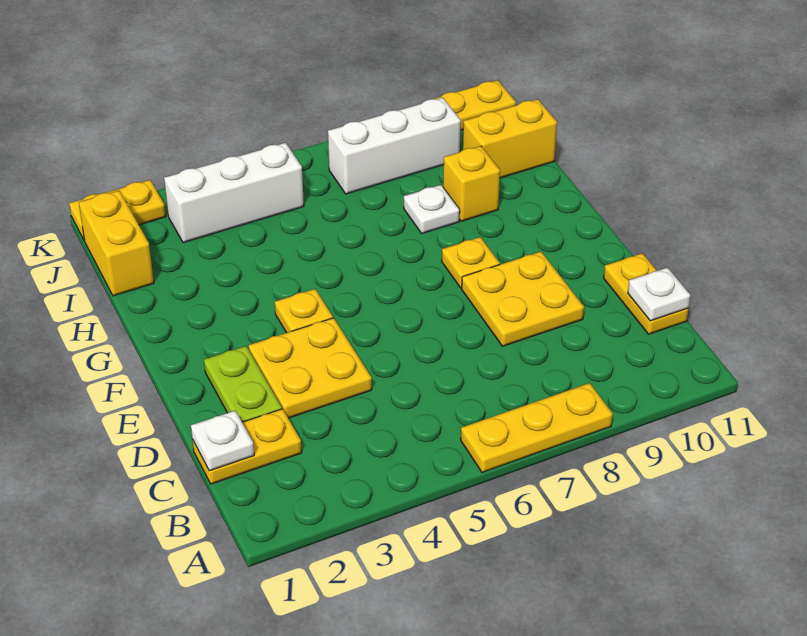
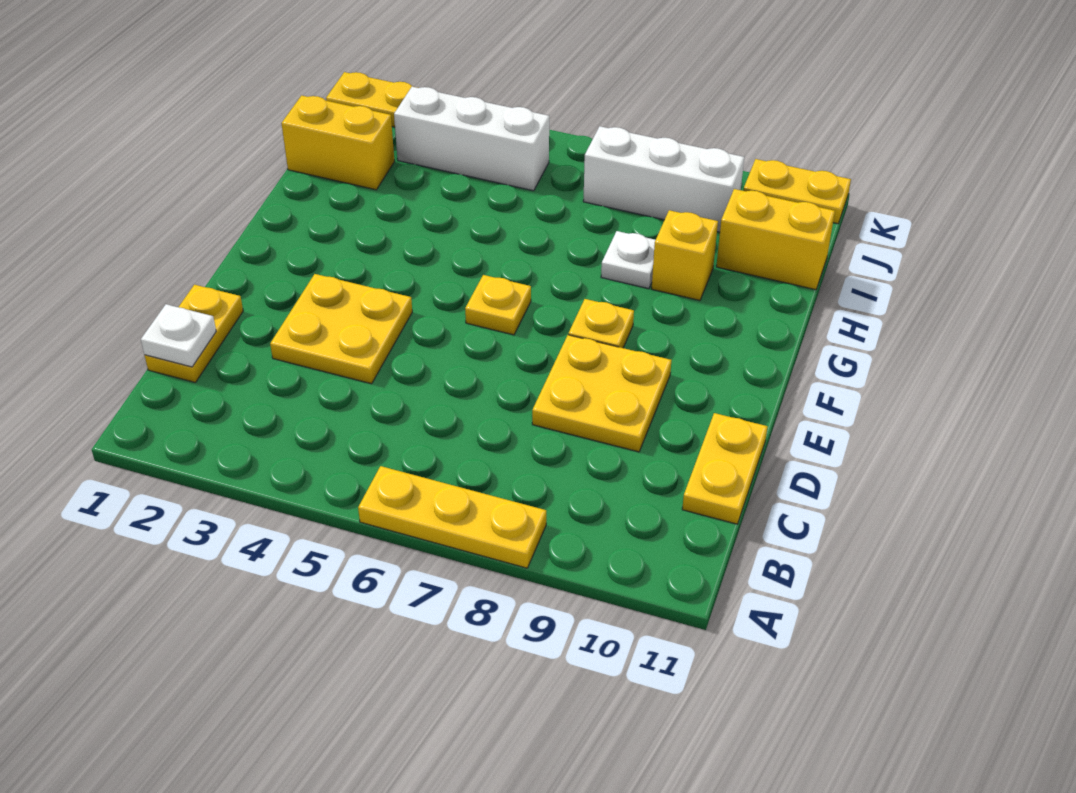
yellow 1x2 plate [192,409,302,484] -> yellow 1x2 plate turned to [145,285,243,382]
white 1x1 plate [628,268,691,321] -> none
lime 1x2 plate [204,346,282,422] -> none
yellow 1x1 plate [275,289,333,333] -> yellow 1x1 plate moved to [465,275,531,335]
yellow 1x2 brick [79,190,154,296] -> yellow 1x2 brick turned to [282,96,395,190]

